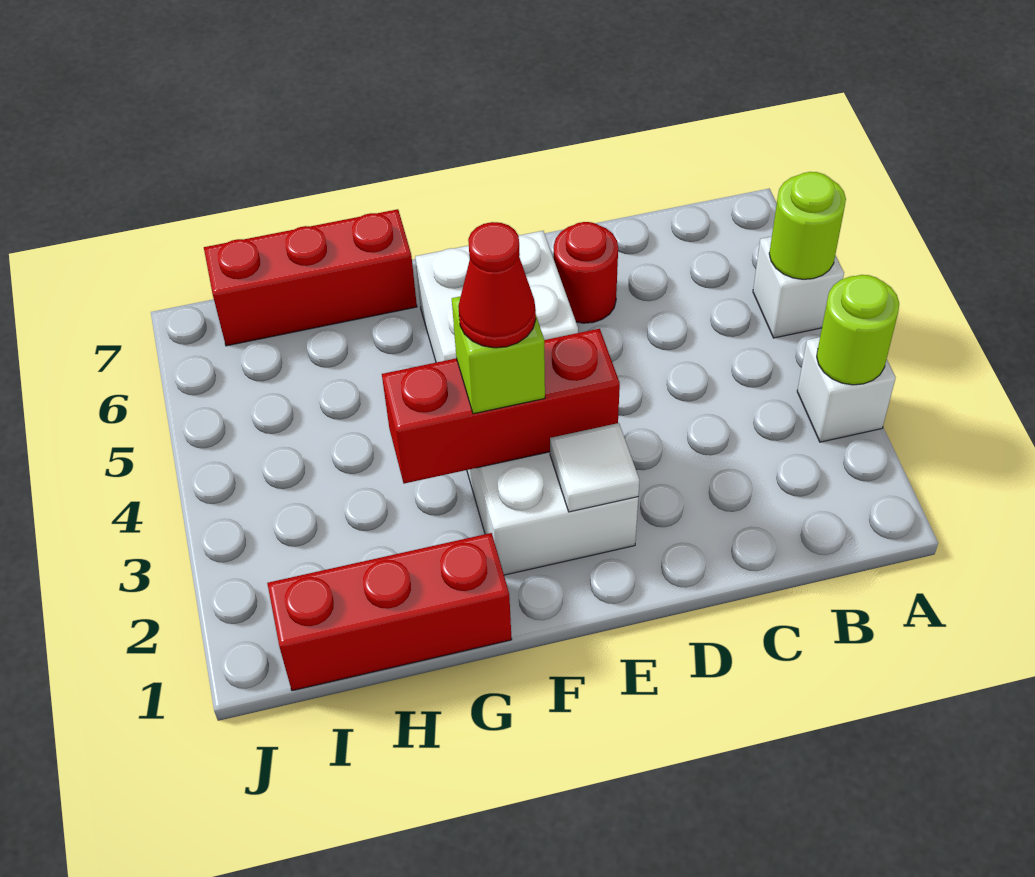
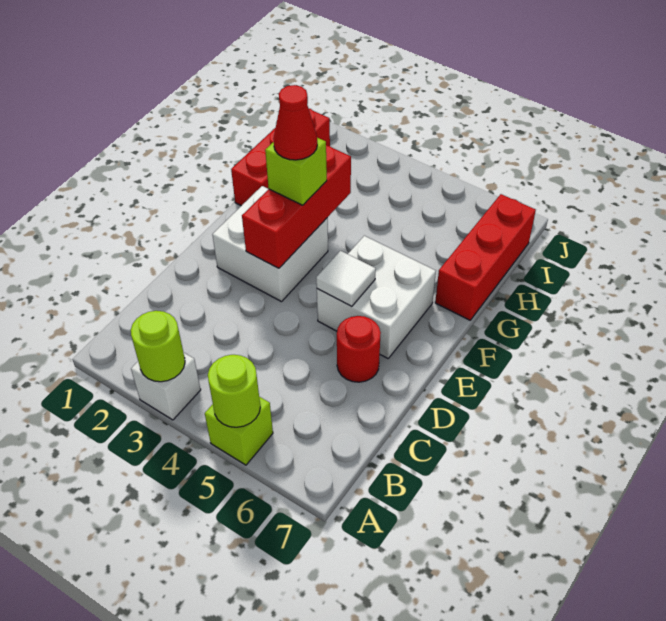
white 1x1 brick [753,236,844,338] -> lime 1x1 brick [205,397,273,465]
white 1x1 tile [550,423,639,512] -> white 1x1 tile moved to [316,251,376,307]

